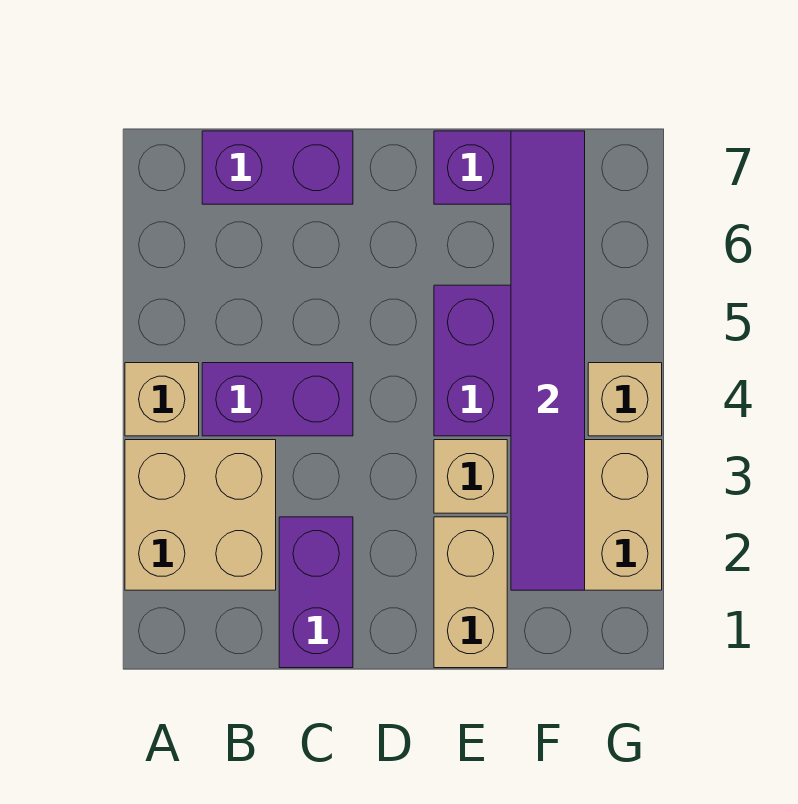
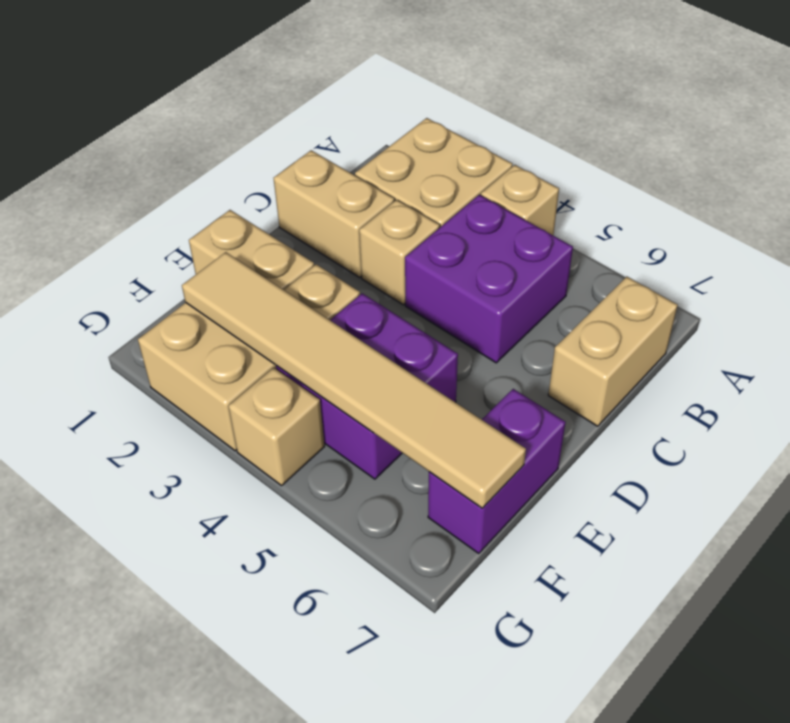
purple 1x2 brick [202,363,353,436] -> purple 2x2 brick [405,195,573,363]
purple 1x2 brick [202,131,353,204] -> tan 1x2 brick [548,277,678,426]
purple 1x2 brick [279,517,353,668] -> tan 1x2 brick [274,150,395,277]
none -> tan 1x1 brick [359,200,440,305]
purple 1x6 tile [511,131,585,590] -> tan 1x6 tile [182,252,526,508]

